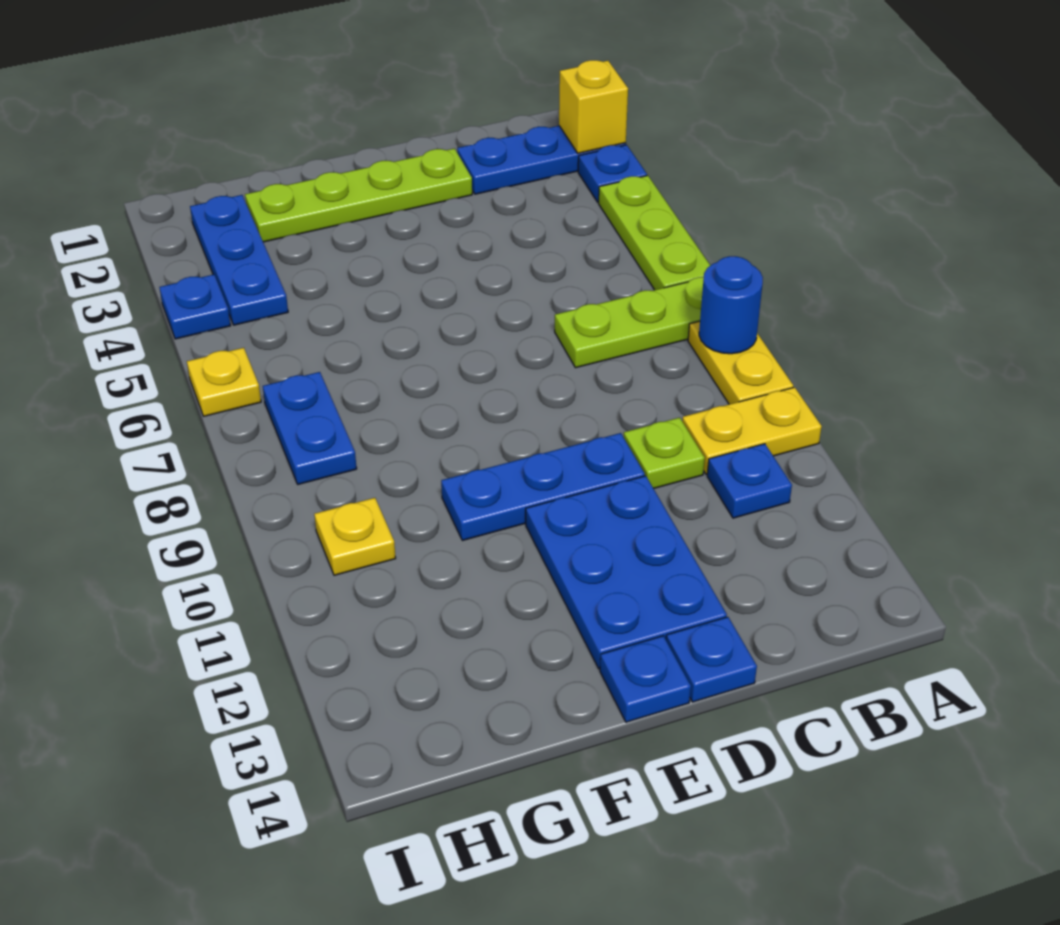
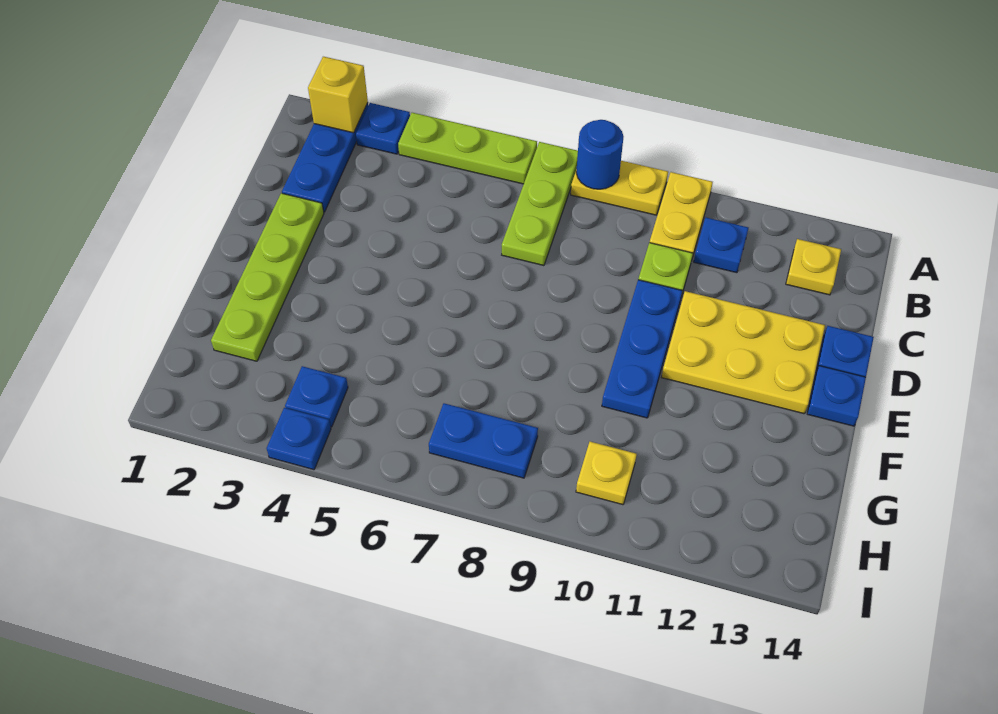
blue 2x3 plate [526,476,727,669] -> yellow 2x3 plate [662,291,825,414]
blue 1x3 plate [190,195,288,325] -> blue 1x1 plate [285,366,348,427]
yellow 1x1 plate [187,348,261,416] -> yellow 1x1 plate moved to [786,239,841,295]

